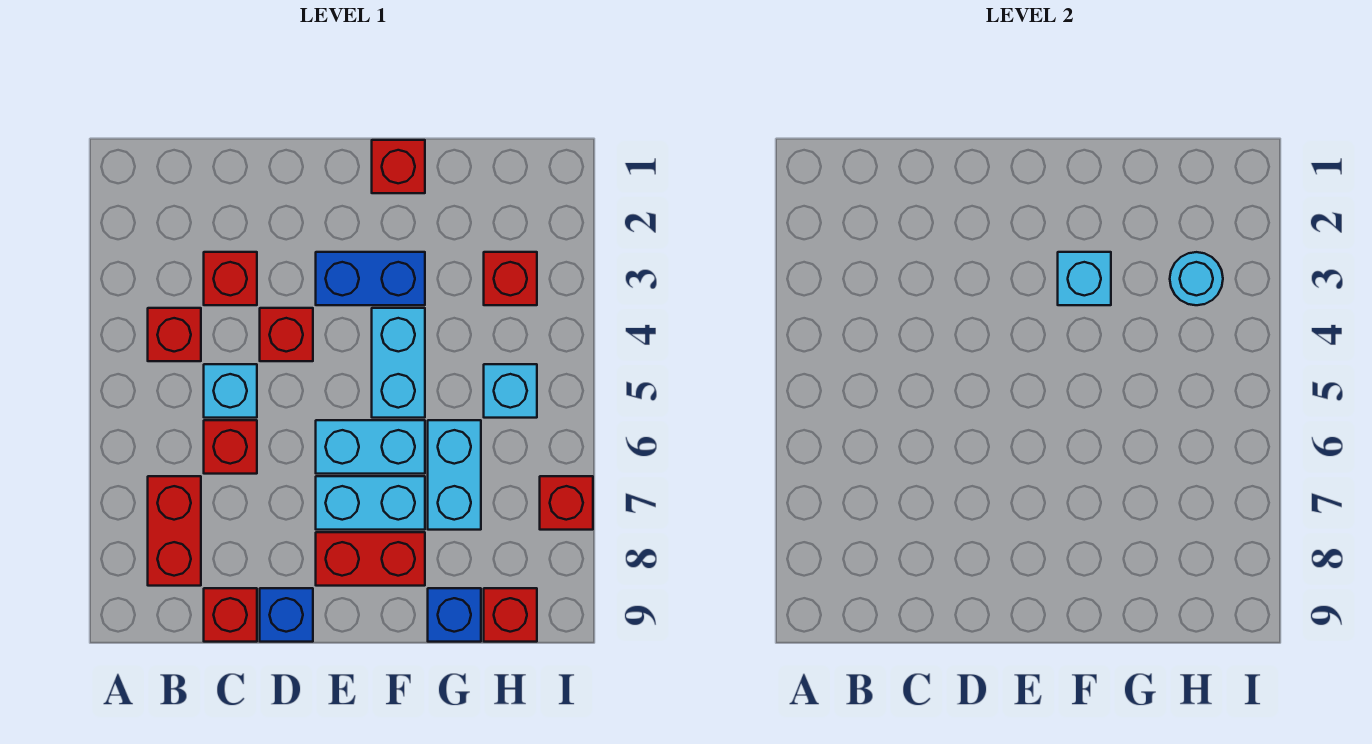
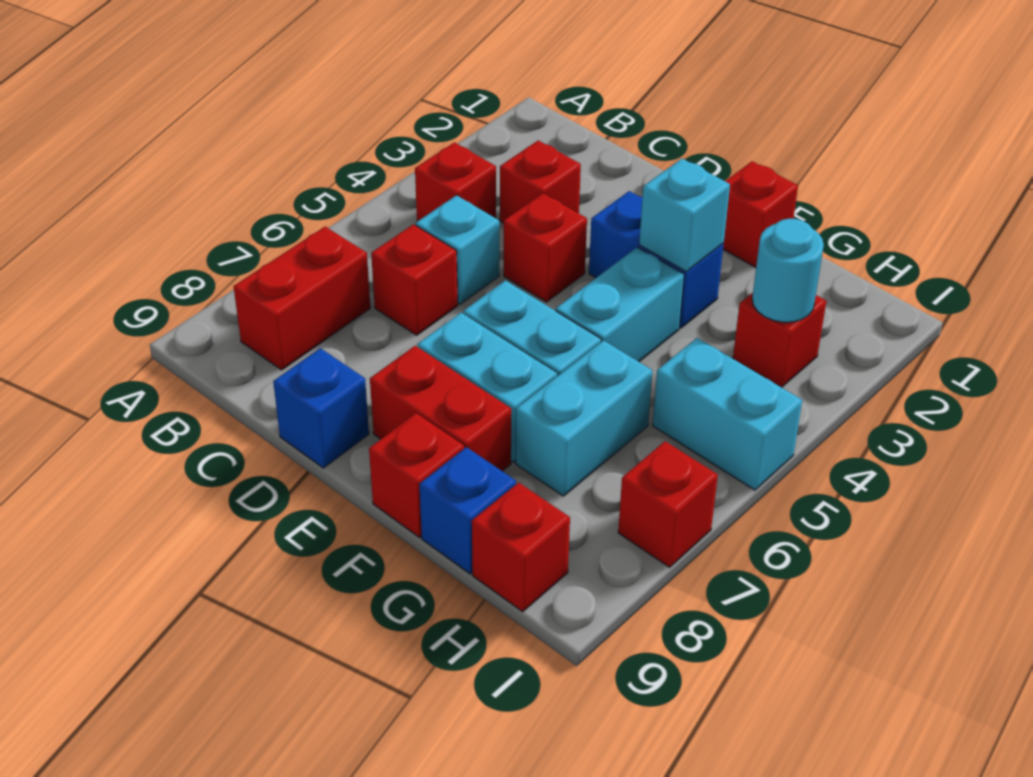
red 1x1 brick [204,588,257,642] -> red 1x1 brick moved to [369,413,464,537]
cyan 1x1 brick [484,364,537,418] -> cyan 1x2 brick [653,338,802,490]

